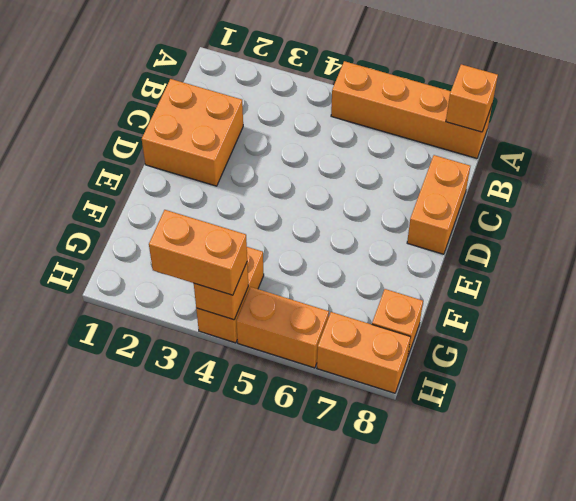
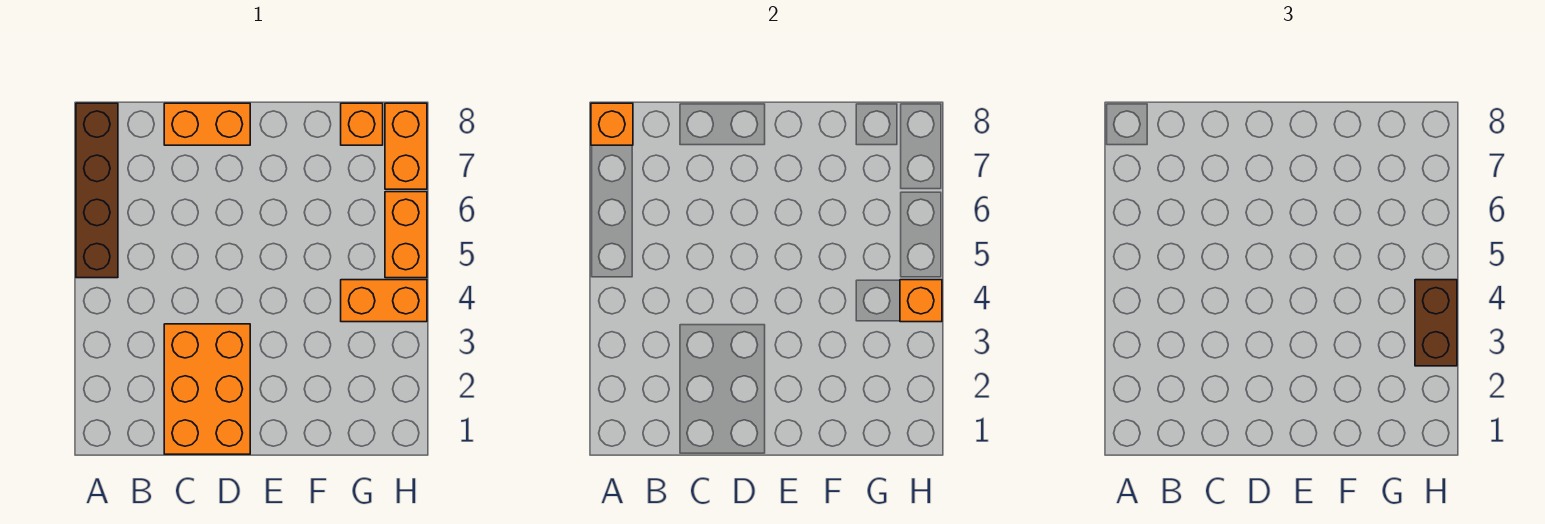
orange 1x4 brick [331,61,492,158] -> brown 1x4 brick [76,103,118,278]
orange 2x2 brick [142,79,243,186] -> orange 2x3 brick [164,324,250,454]
orange 1x2 brick [149,210,247,295] -> brown 1x2 brick [1415,280,1457,366]

